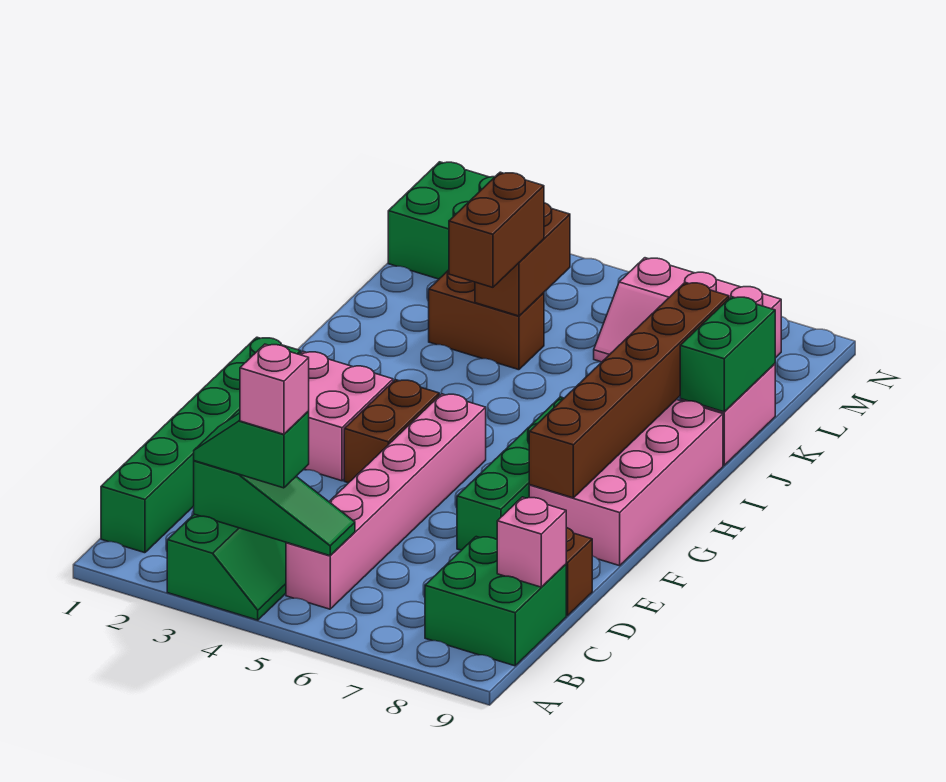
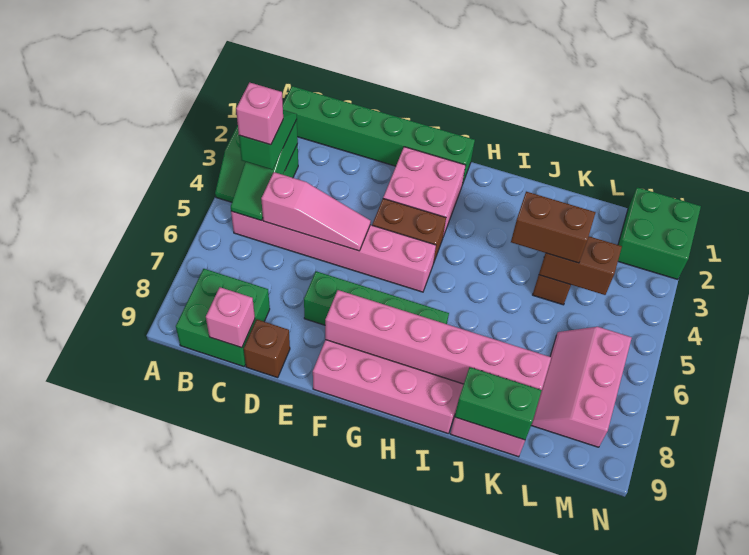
none -> pink 1x3 slope [261,172,371,251]
brown 1x6 brick [529,283,729,498] -> pink 1x6 brick [325,290,551,390]

